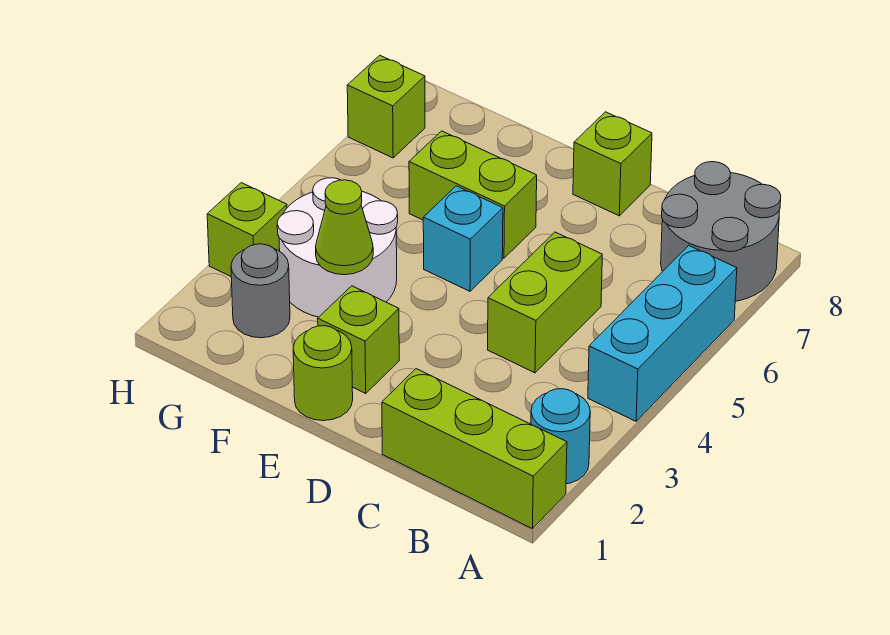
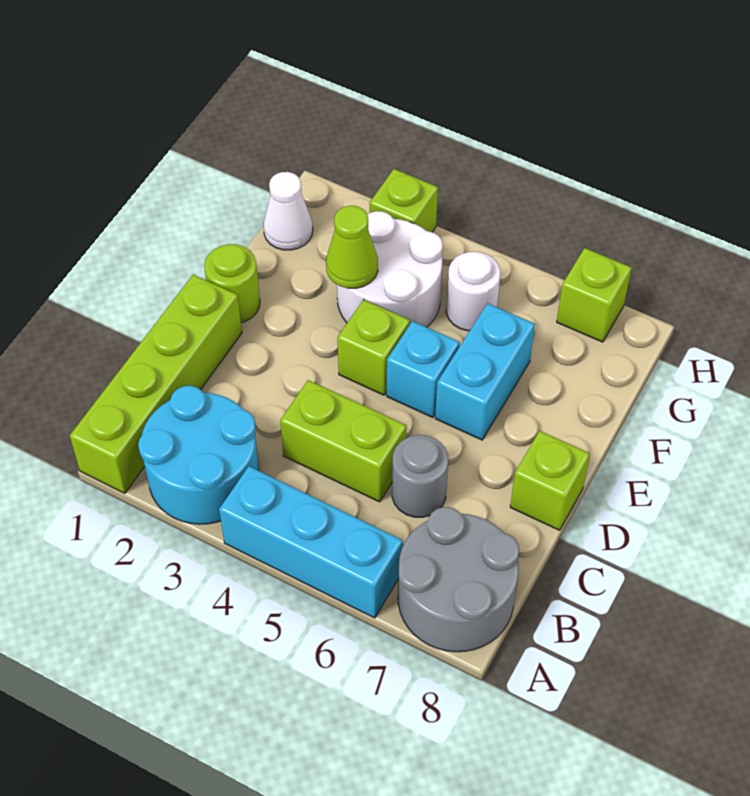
lime 1x3 brick [382,369,567,529] -> lime 1x4 brick [70,275,242,493]
cyan 1x1 round brick [531,389,590,484] -> cyan 2x2 round brick [138,386,259,524]
lime 1x1 brick [318,286,399,393] -> lime 1x1 brick moved to [338,300,410,395]
lime 1x2 brick [409,131,537,258] -> cyan 1x2 brick [435,303,535,440]
none -> white 1x1 cone [264,172,313,250]
grey 1x1 round brick [231,244,290,338] -> grey 1x1 round brick moved to [392,435,448,517]
none -> white 1x1 round brick [446,252,500,331]

